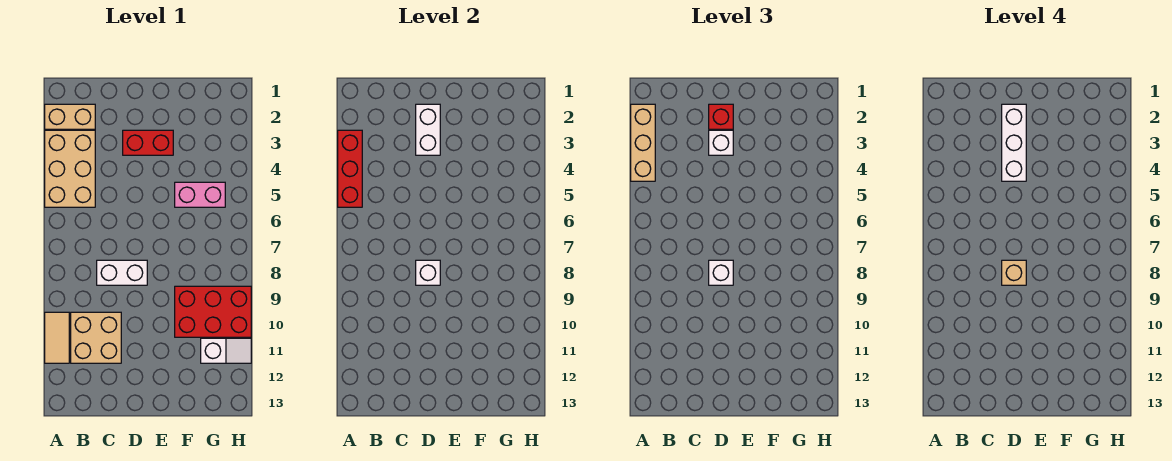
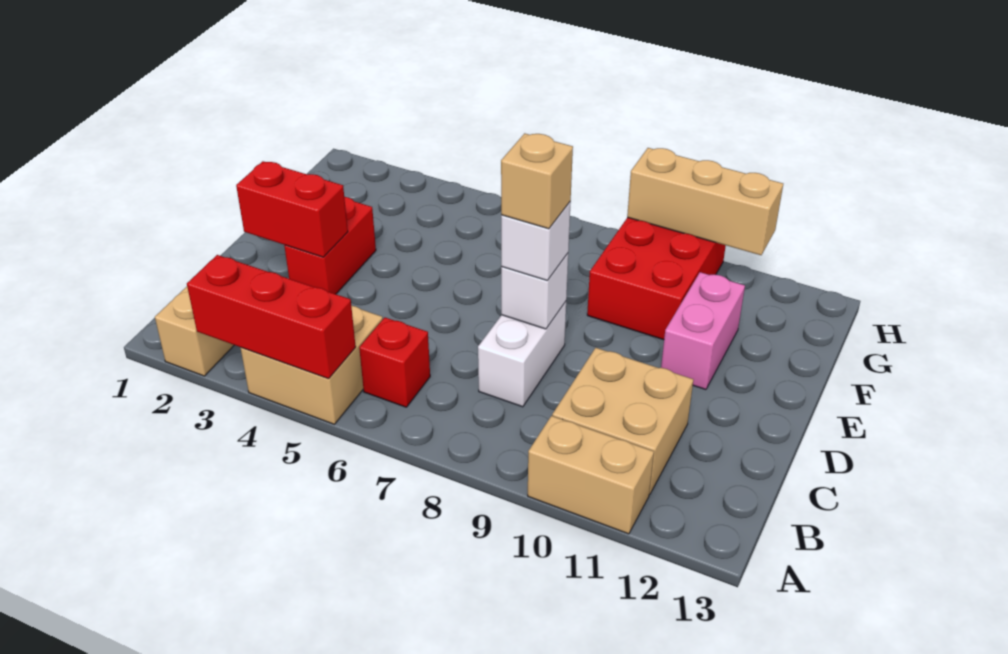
tan 1x3 brick [631,104,655,181] -> tan 1x3 brick moved to [627,148,783,255]
tan 2x3 brick [45,130,95,207] -> tan 2x2 brick [241,306,383,424]
tan 1x2 tile [45,312,69,363] -> tan 1x2 brick [528,416,654,534]
white 1x2 brick [416,104,440,155] -> red 1x2 brick [236,161,348,257]
red 1x1 brick [709,104,733,129] -> red 1x1 brick moved to [359,318,430,407]
white 1x3 brick [1002,104,1026,181] -> none
white 1x1 brick [709,130,733,155] -> none
pink 1x2 brick [175,182,225,207] -> pink 1x2 brick moved to [661,272,745,390]
white 1x2 slope [201,338,251,363] -> none

